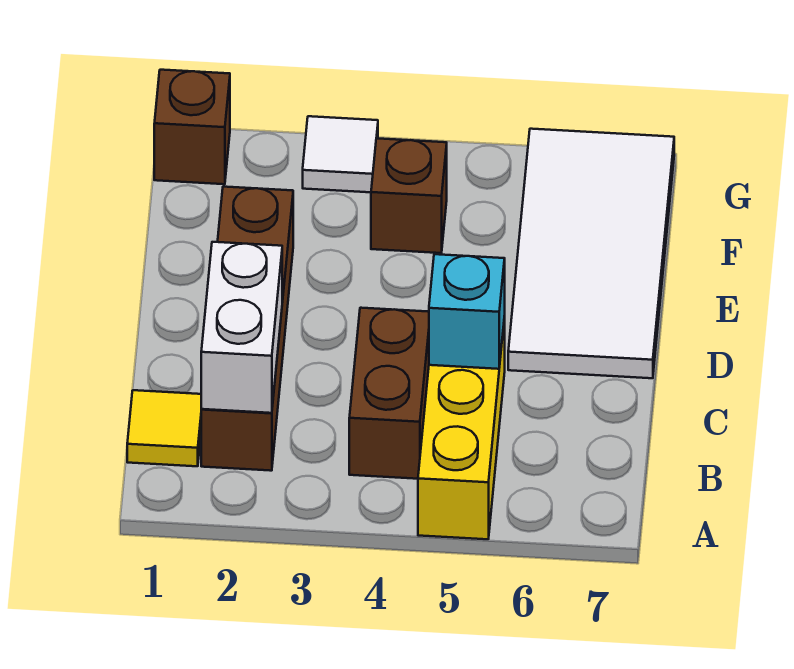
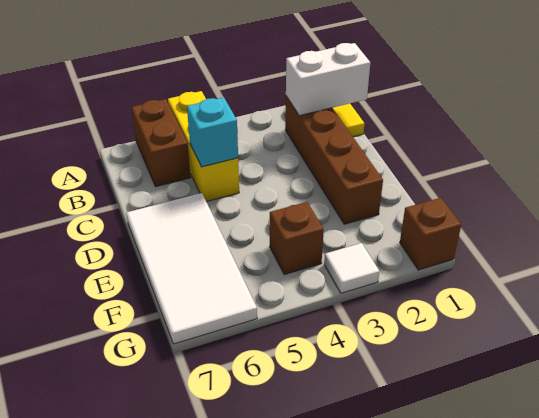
white 1x2 brick [201,242,282,413] -> white 1x2 brick turned to [286,43,370,116]
brown 1x2 brick [349,308,429,479] -> brown 1x2 brick moved to [131,99,191,187]

